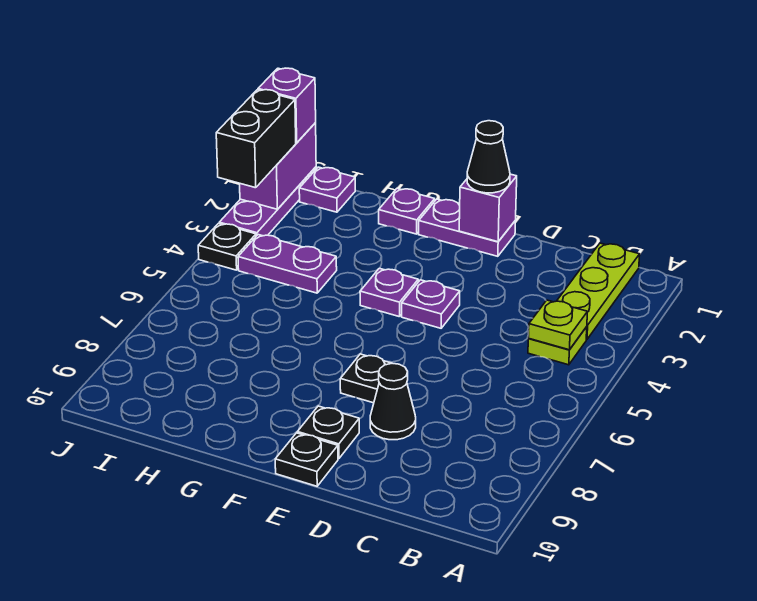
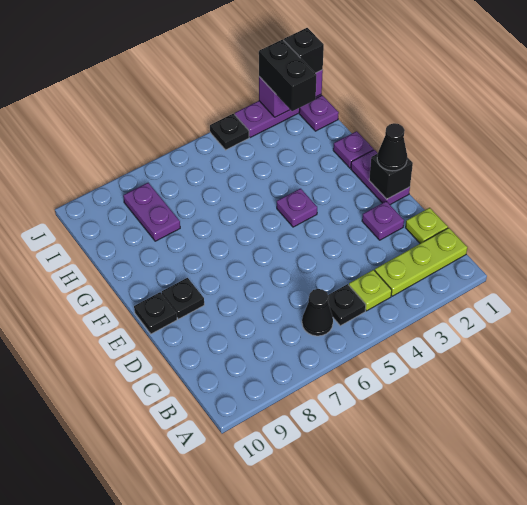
lime 1x1 plate [528,300,587,350] -> lime 1x1 plate moved to [405,208,448,243]
black 1x1 cone [370,363,416,440] -> black 1x1 cone moved to [302,289,333,336]
purple 1x1 brick [459,174,517,242] -> black 1x1 brick [369,154,413,199]
purple 1x1 plate [402,280,460,328] -> purple 1x1 plate moved to [362,201,404,240]
black 1x1 plate [340,354,392,403] -> black 1x1 plate moved to [328,284,366,326]
purple 1x2 plate [238,235,337,293] -> purple 1x2 plate moved to [123,183,180,241]
purple 1x1 brick [258,68,316,143] -> black 1x1 brick [284,28,324,73]
black 1x2 brick [216,90,296,188] -> black 1x2 brick turned to [259,40,316,111]

